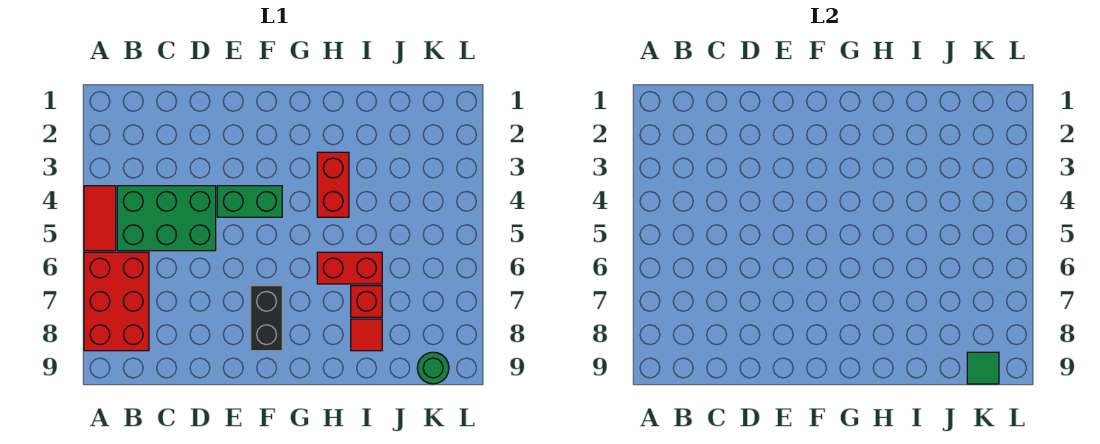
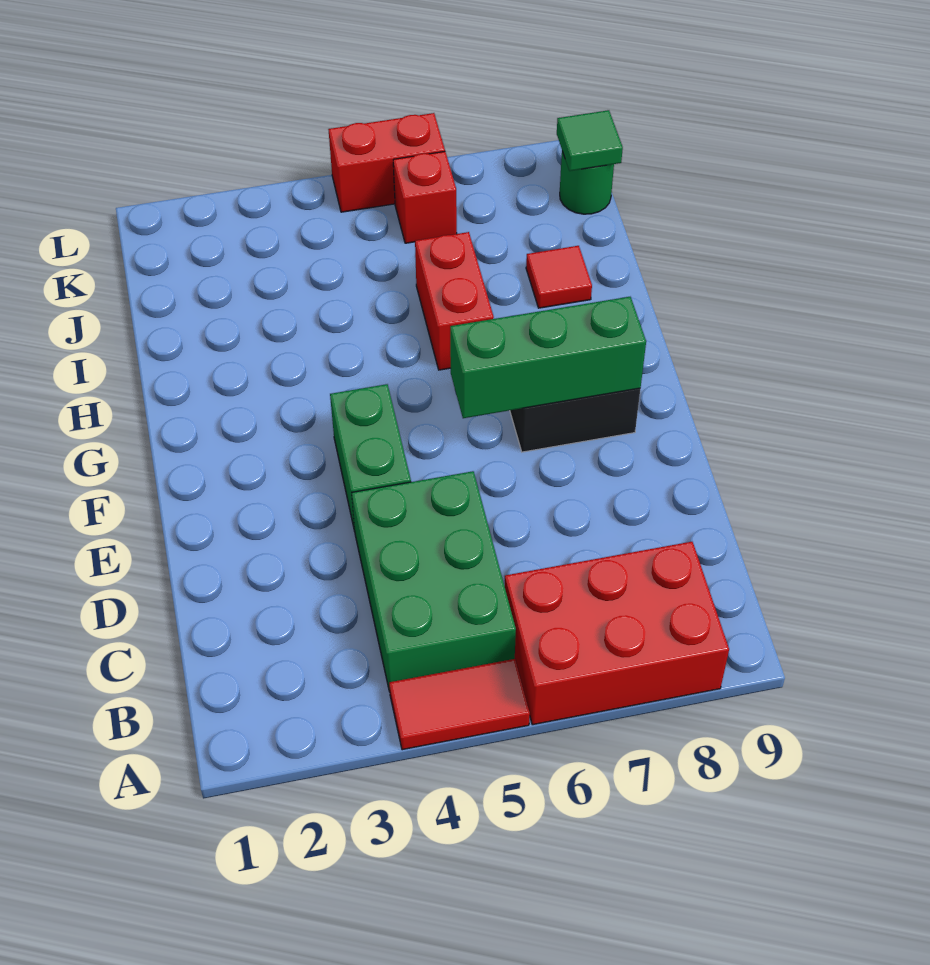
none -> green 1x3 brick [450,297,646,418]
red 1x2 brick [317,152,349,217] -> red 1x2 brick moved to [328,113,445,212]
red 1x1 brick [351,286,382,317] -> red 1x1 brick moved to [393,152,457,243]

